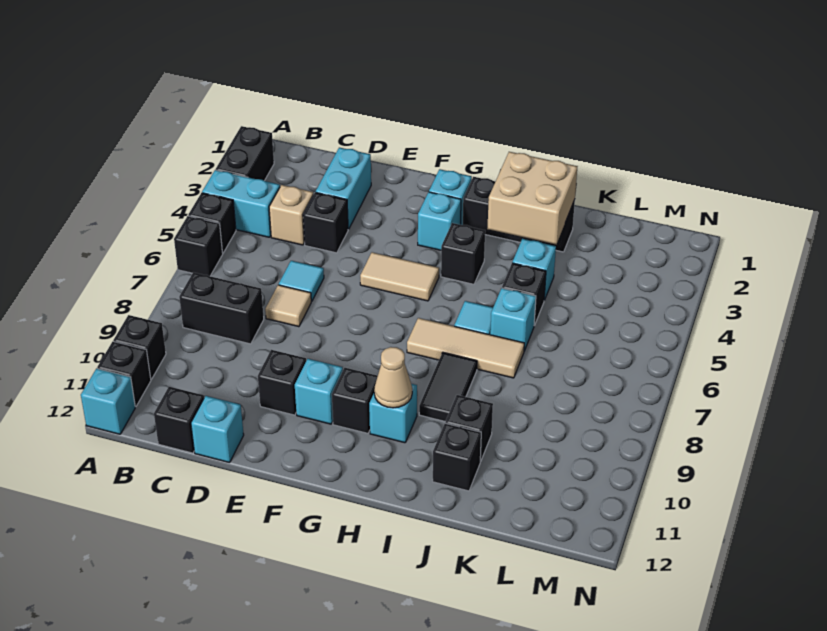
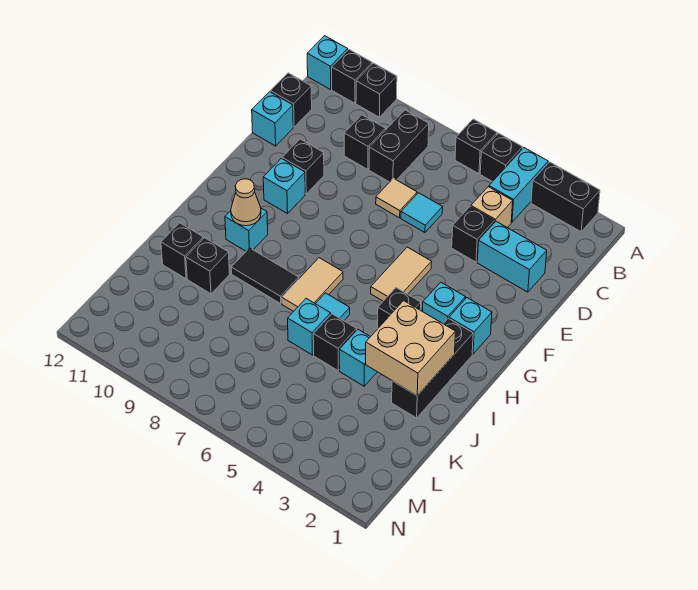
black 1x1 brick [332,368,378,433] -> black 1x1 brick moved to [344,115,386,169]
tan 1x3 tile [407,318,524,378] -> tan 1x2 tile [282,258,343,312]

